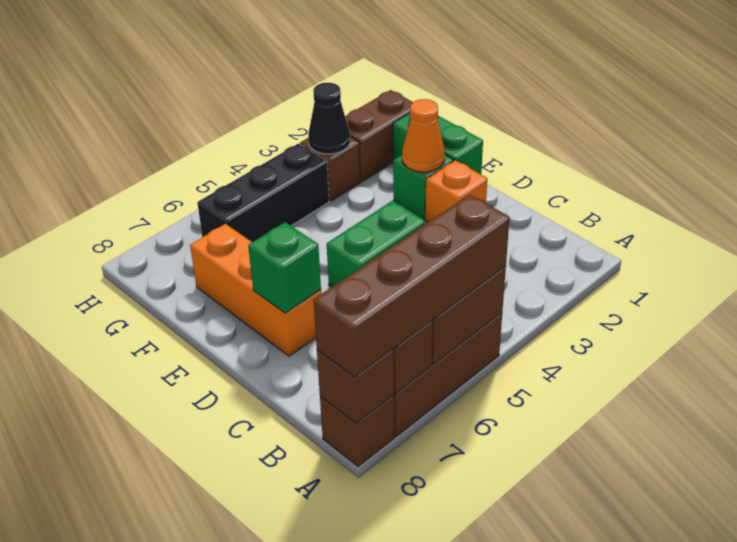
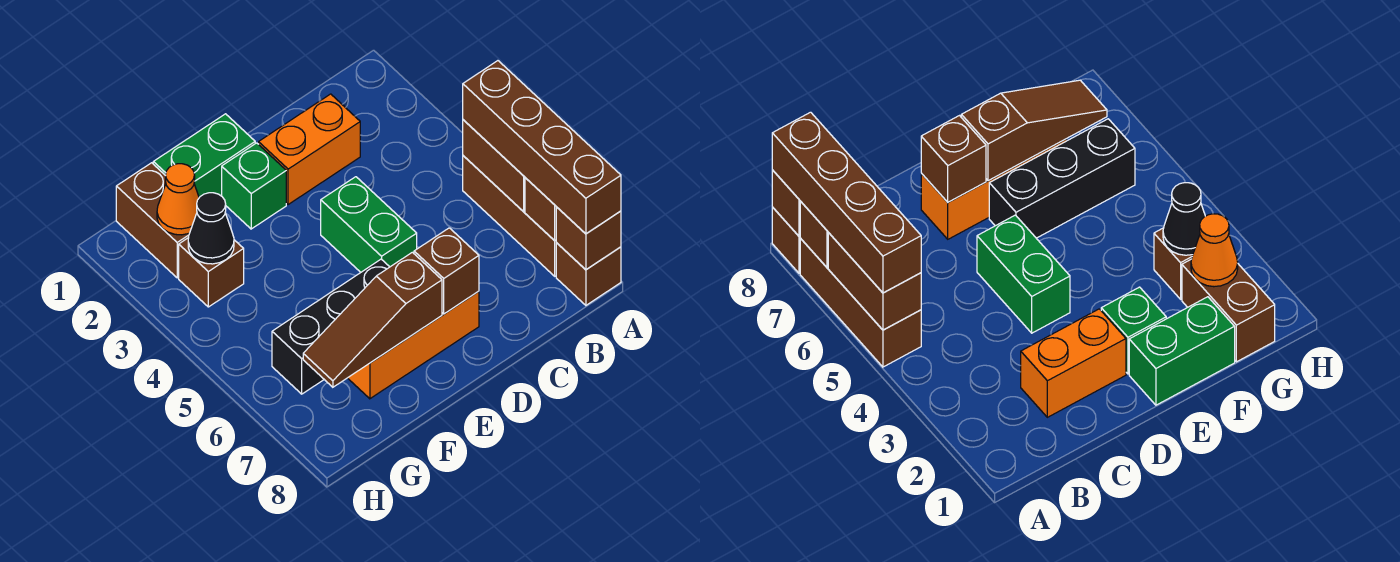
orange 1x1 brick [425,160,487,222] -> orange 1x2 brick [259,94,360,205]
green 1x1 brick [248,222,321,313] -> brown 1x1 brick [414,228,479,314]
orange 1x1 cone [402,99,445,172] -> orange 1x1 cone moved to [157,164,199,235]
none -> brown 1x3 slope [303,252,442,387]
black 1x3 brick [197,144,329,242] -> black 1x3 brick turned to [272,259,389,394]

